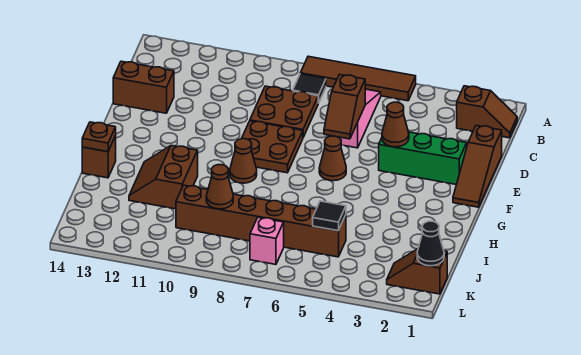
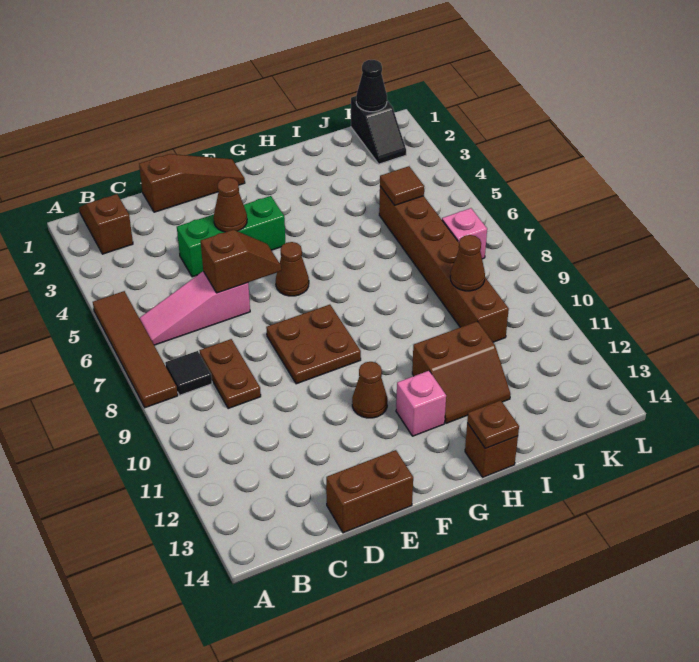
brown 2x2 plate [250,86,318,137] -> brown 1x2 plate [199,339,261,409]
brown 1x2 brick [113,61,174,113] -> brown 1x2 brick turned to [326,450,413,533]
green 1x3 brick [379,132,467,185] -> green 1x3 brick turned to [177,196,285,277]
brown 1x1 cone [230,139,257,183] -> brown 1x1 cone moved to [352,362,388,418]
none -> pink 1x1 brick [396,371,446,436]
black 1x1 tile [313,201,346,231] -> brown 1x1 tile [380,166,424,205]
brown 1x2 slope [387,249,447,294] -> black 1x2 slope [351,96,406,164]

